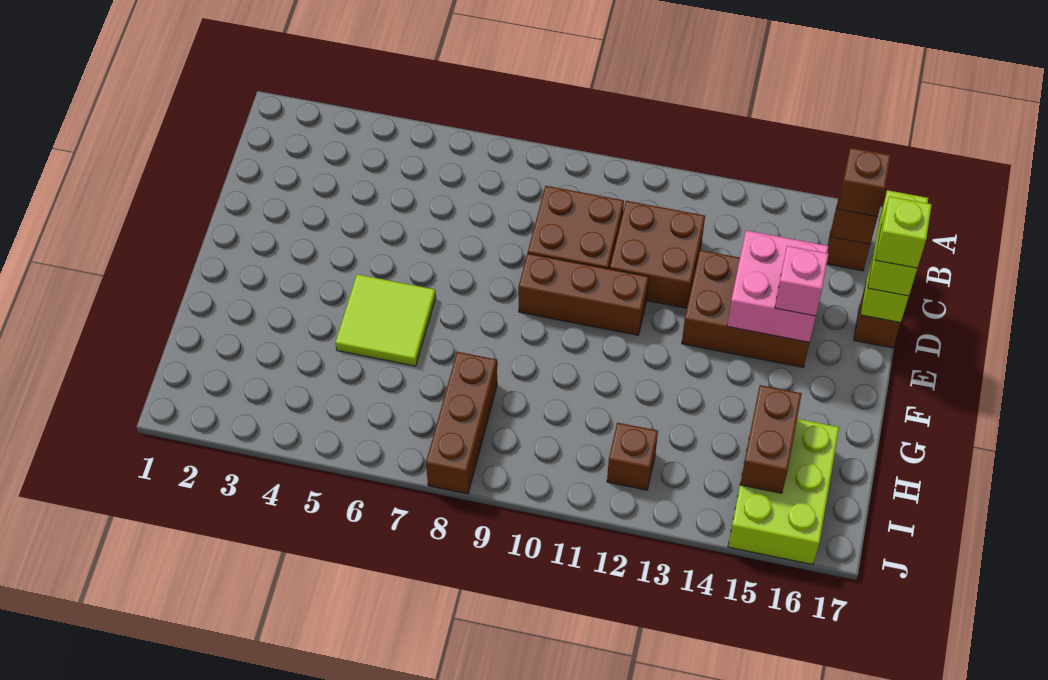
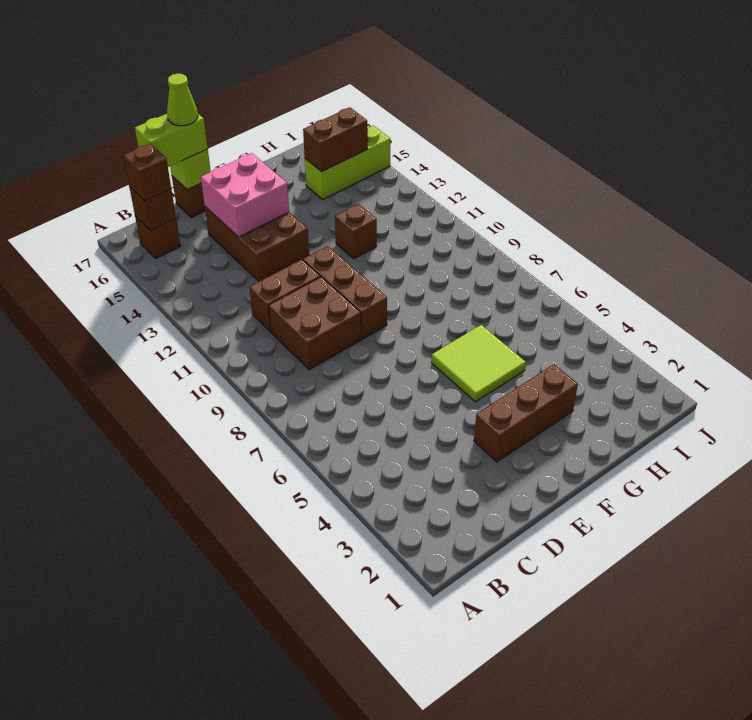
brown 2x2 brick [610,201,705,308] -> brown 1x2 brick [249,259,320,332]
lime 1x1 brick [875,196,932,268] -> lime 1x1 cone [167,74,198,126]
pink 1x1 brick [775,246,829,316] -> none
brown 1x3 brick [426,352,497,494] -> brown 1x3 brick moved to [474,364,578,462]
lime 2x3 brick [728,419,839,565] -> lime 1x3 brick [305,126,390,199]
brown 1x1 brick [607,423,658,490] -> brown 1x1 brick moved to [335,204,377,259]

